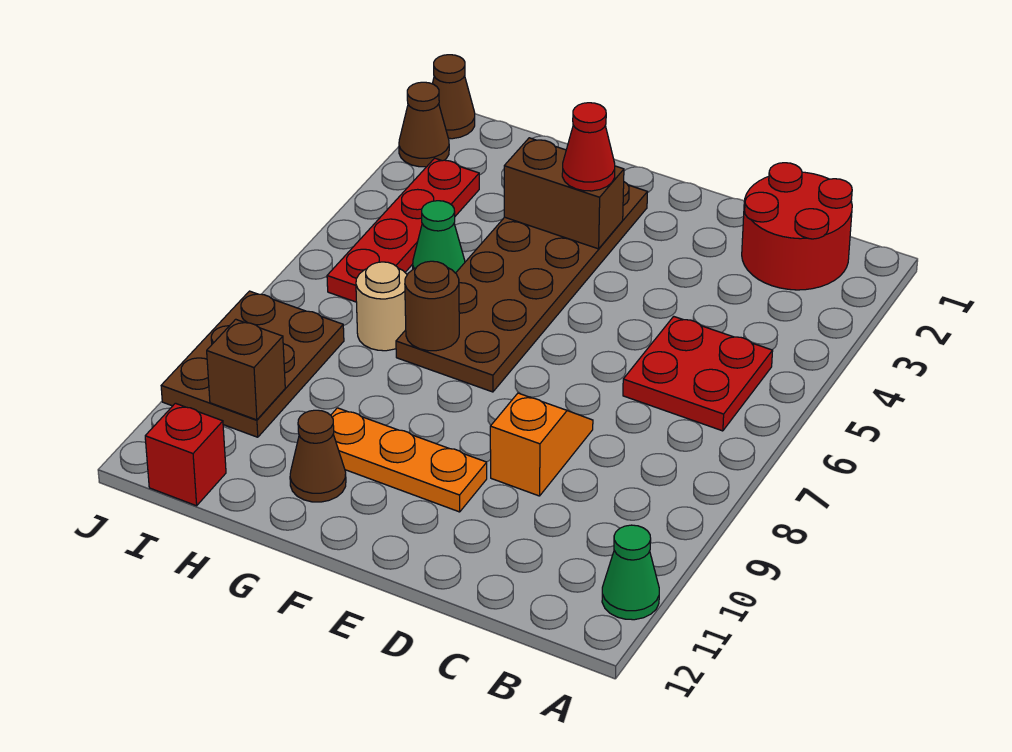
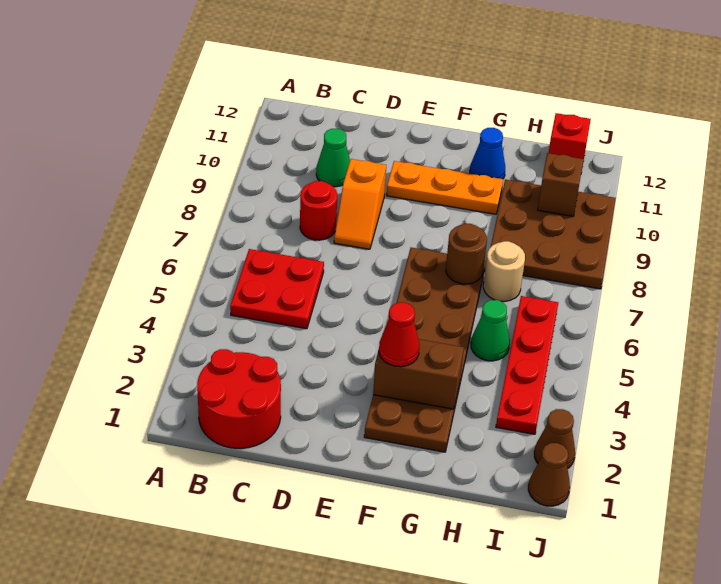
green 1x1 cone [602,525,659,620] -> green 1x1 cone moved to [316,129,350,187]
none -> red 1x1 round brick [300,181,337,240]
brown 1x1 cone [290,410,346,502] -> blue 1x1 cone [470,128,505,179]
brown 2x3 plate [161,291,344,437] -> brown 3x3 plate [491,180,616,289]

